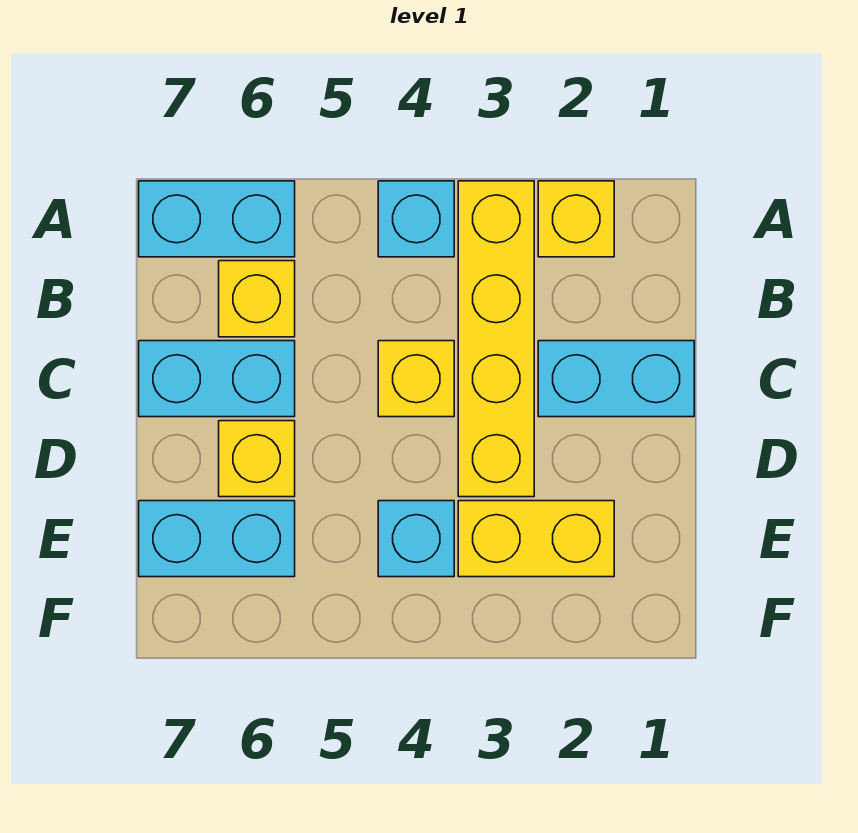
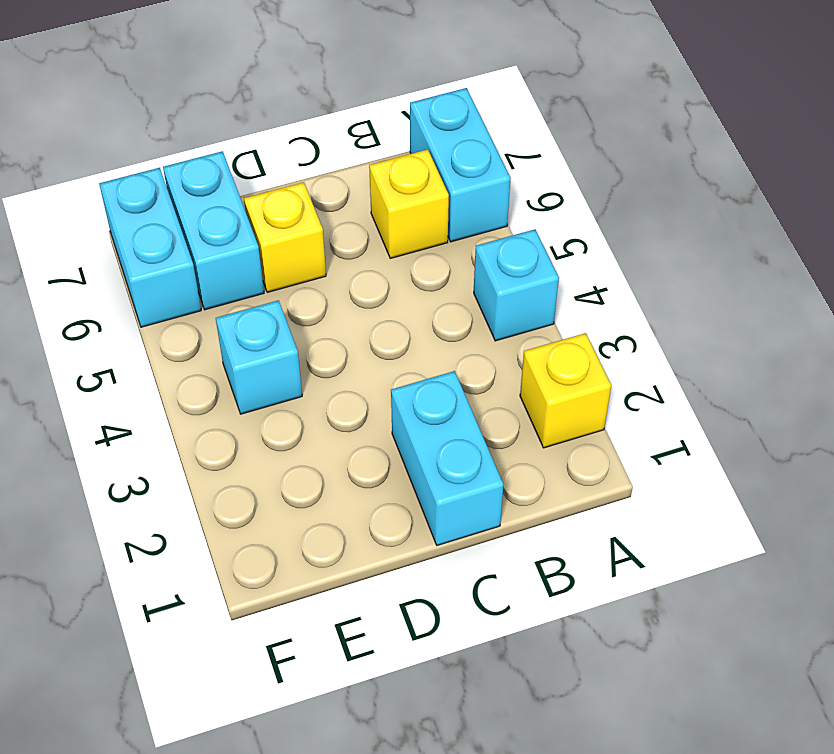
yellow 1x4 brick [458,181,534,497] -> none
yellow 1x1 brick [378,341,454,417] -> none
cyan 1x2 brick [139,341,295,417] -> cyan 1x2 brick moved to [99,168,201,327]
yellow 1x2 brick [458,501,614,577] -> none

